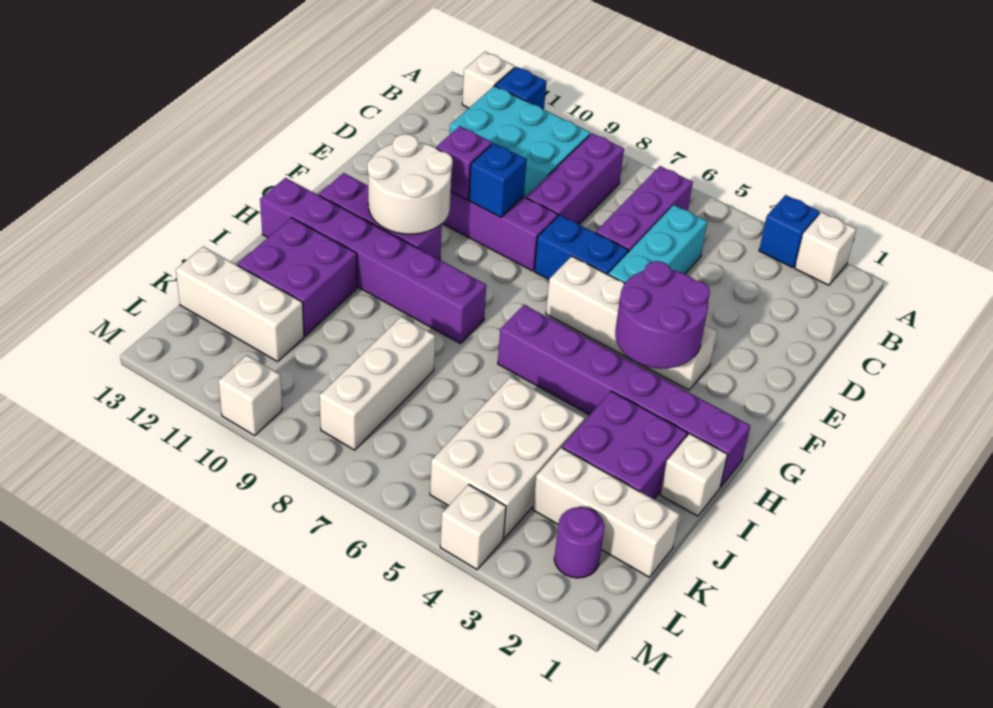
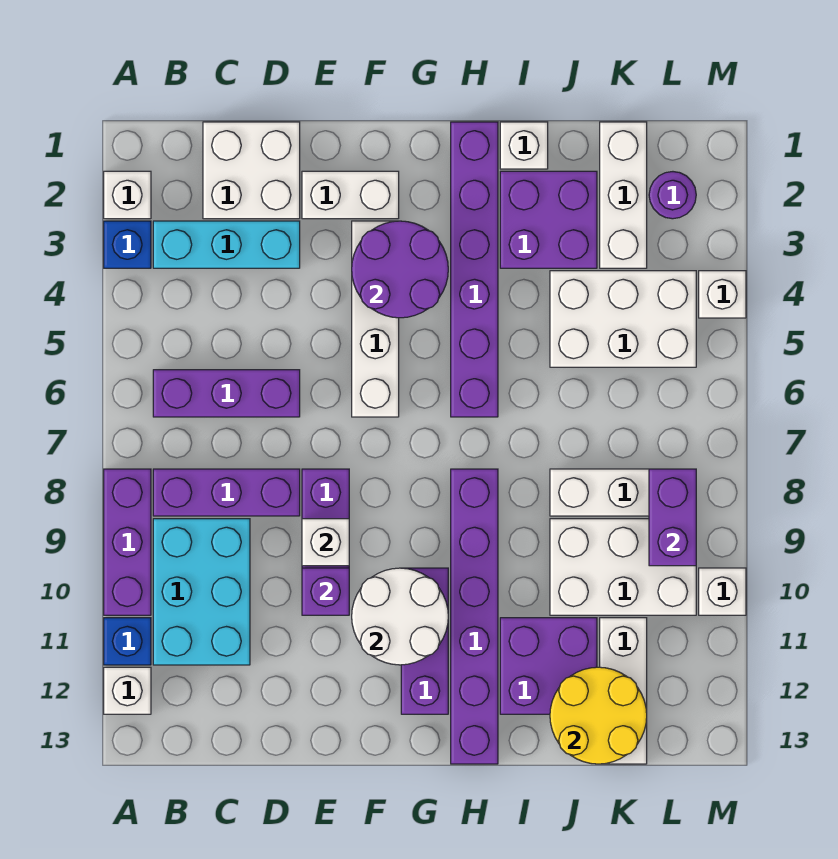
none -> purple 1x3 brick [104,469,151,615]
none -> white 2x2 brick [203,122,300,219]
cyan 1x3 brick [609,205,707,283] -> cyan 1x3 brick moved to [153,221,300,268]
none -> white 1x2 brick [302,171,399,219]
blue 1x2 brick [534,215,628,279] -> none
blue 1x1 brick [469,143,527,217] -> white 1x1 brick [302,519,349,566]
none -> white 2x3 brick [550,519,696,615]
none -> yellow 2x2 round brick [550,667,647,764]
none -> purple 1x2 brick [649,469,696,566]

